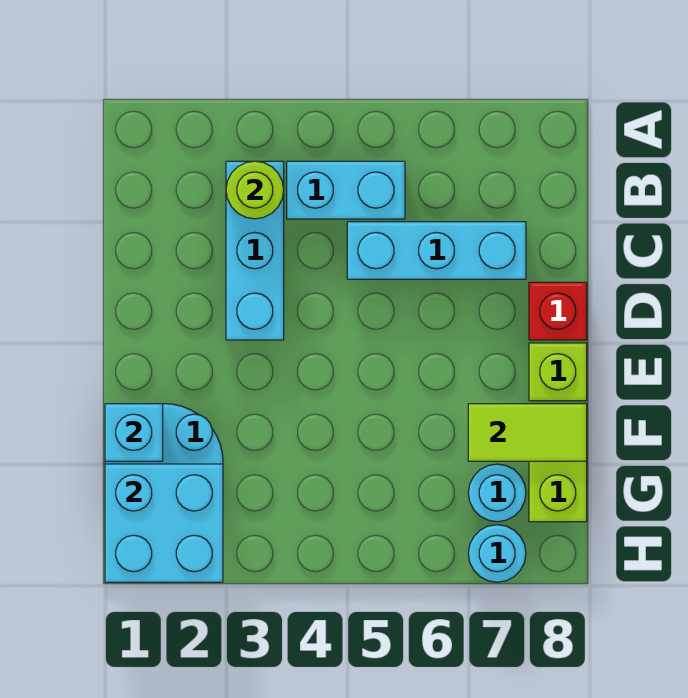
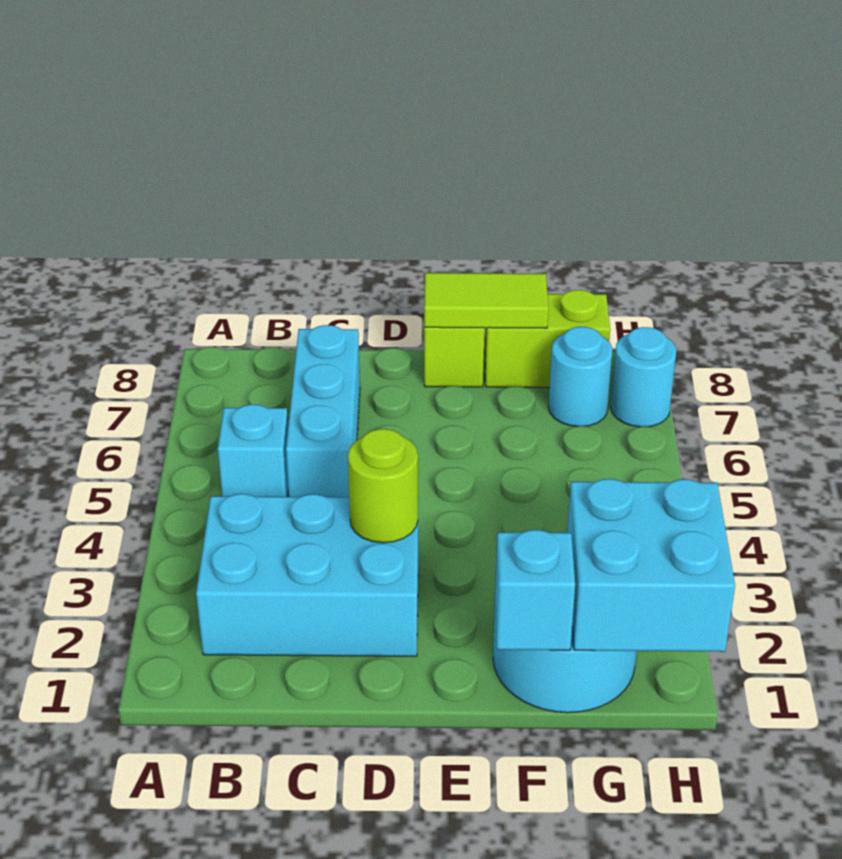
cyan 1x3 brick [226,161,284,340] -> cyan 2x3 brick [196,494,418,656]
lime 1x1 round brick [226,161,284,219] -> lime 1x1 round brick moved to [348,429,418,543]
cyan 1x2 brick [287,161,405,219] -> cyan 1x1 brick [218,404,288,497]
red 1x1 brick [529,282,587,340] -> none
lime 1x2 tile [468,404,587,461] -> lime 1x2 tile turned to [424,273,548,328]

